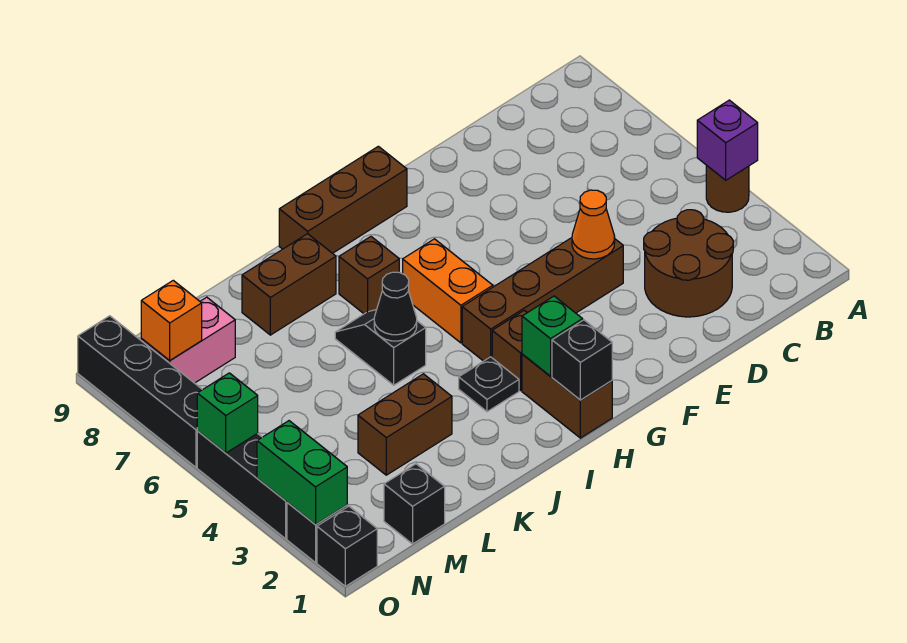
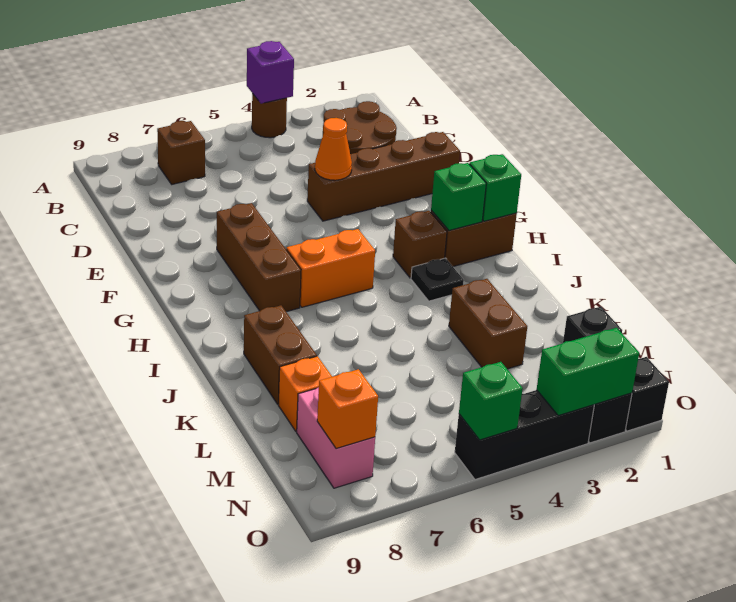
brown 1x4 brick [462,238,623,361] -> brown 1x4 brick turned to [307,132,460,221]
brown 1x3 brick [279,146,407,253] -> brown 1x3 brick moved to [217,203,301,312]
black 1x1 brick [552,320,612,400] -> green 1x1 brick [469,154,521,221]
brown 1x1 brick [339,237,399,314] -> brown 1x1 brick moved to [157,121,205,184]
black 1x2 slope [335,310,426,385] -> none
black 1x1 cone [374,272,417,341] -> none
none -> orange 1x1 brick [278,356,332,431]
black 1x4 brick [78,316,202,467] -> none

